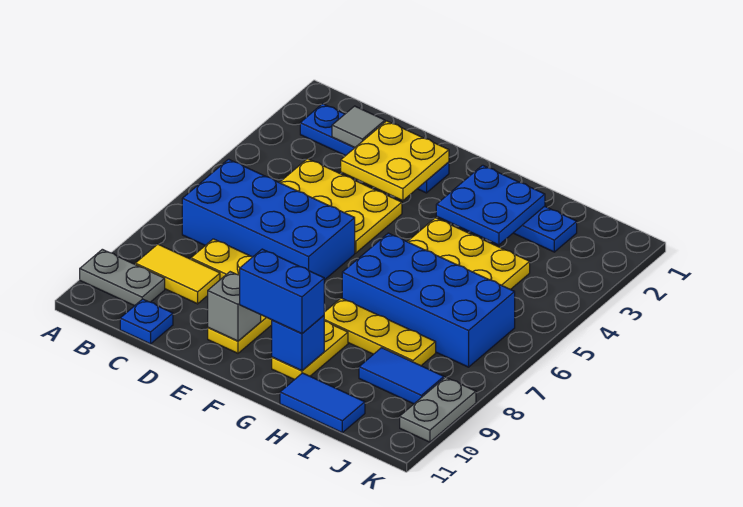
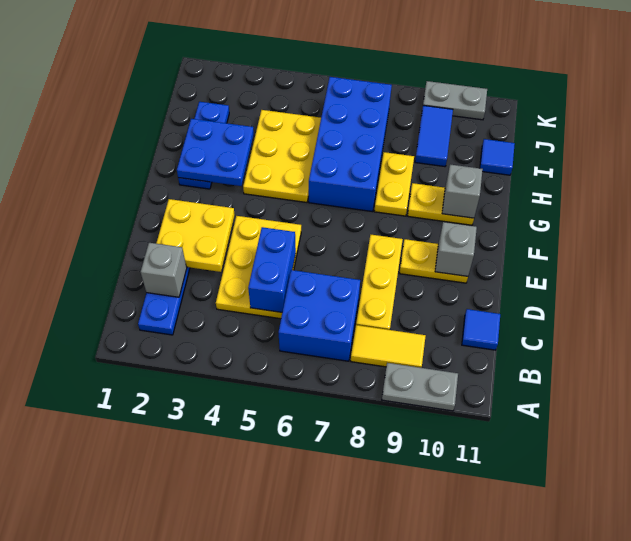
grey 1x2 plate [80,249,165,306] -> grey 1x2 plate turned to [382,363,458,411]
blue 2x4 brick [182,159,355,280] -> blue 2x2 brick [279,270,360,361]
yellow 1x2 tile [135,244,220,304] -> yellow 1x2 tile turned to [351,325,426,368]
grey 1x1 tile [332,106,385,148] -> grey 1x1 brick [141,243,187,297]
blue 1x1 plate [120,299,173,344] -> blue 1x1 tile [462,309,500,350]
blue 1x2 brick [240,249,324,334] -> blue 1x2 brick moved to [248,227,296,312]
yellow 1x3 plate [324,298,436,366] -> yellow 1x2 plate [374,152,414,216]
blue 1x1 brick [272,316,324,371] -> grey 1x1 brick [442,164,483,218]
blue 1x2 tile [280,373,365,433] -> blue 1x1 tile [480,139,515,175]

